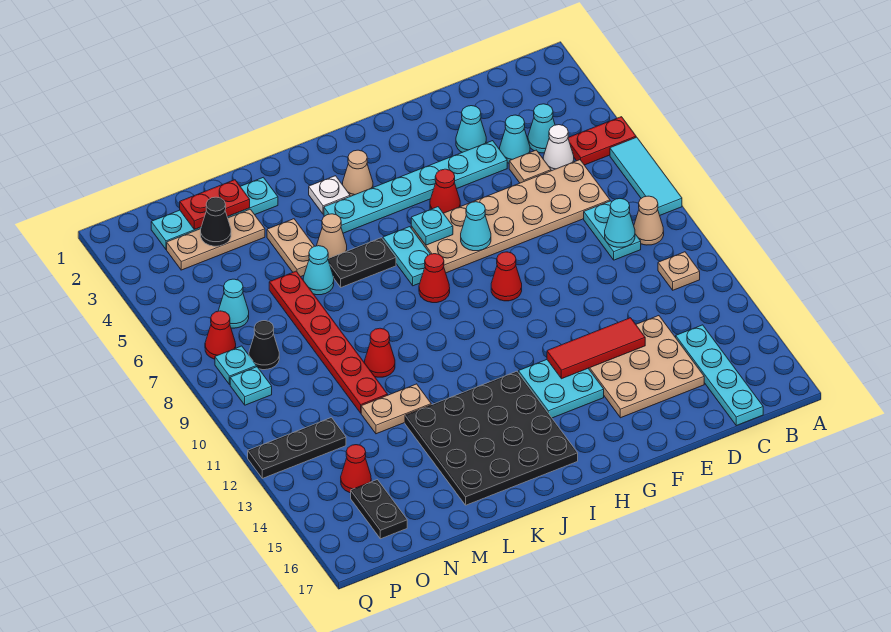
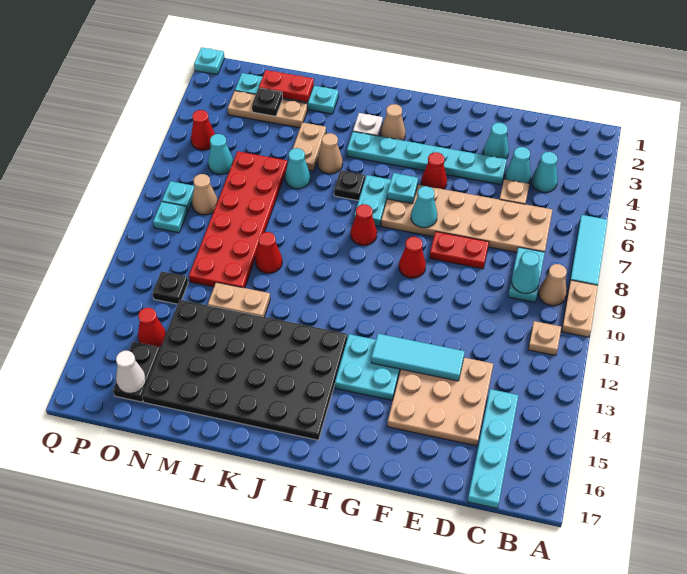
red 1x2 plate [568,117,636,165] -> red 1x2 plate moved to [430,232,489,269]
none -> tan 1x2 plate [561,280,598,337]
white 1x1 cone [543,125,574,171] -> white 1x1 cone moved to [116,351,146,393]
red 1x3 tile [547,318,645,379] -> cyan 1x3 tile [371,334,465,381]
black 4x4 plate [405,371,578,505] -> black 4x6 plate [142,300,347,440]
black 1x2 plate [328,238,396,287] -> black 1x1 plate [334,170,365,201]
red 1x6 plate [269,271,388,413] -> red 2x6 plate [189,151,287,288]
black 1x1 cone [201,197,231,246] -> black 1x1 plate [252,88,283,116]
black 1x1 cone [249,321,279,370] -> tan 1x1 cone [192,174,218,215]
black 1x3 plate [248,418,346,478] -> black 1x1 plate [153,271,188,304]
red 1x1 cone [205,311,236,359] -> red 1x1 cone moved to [191,110,215,150]
none -> cyan 1x1 plate [194,47,224,75]

